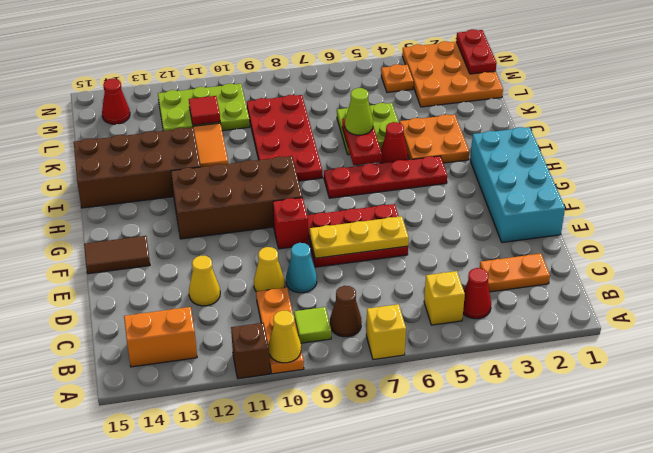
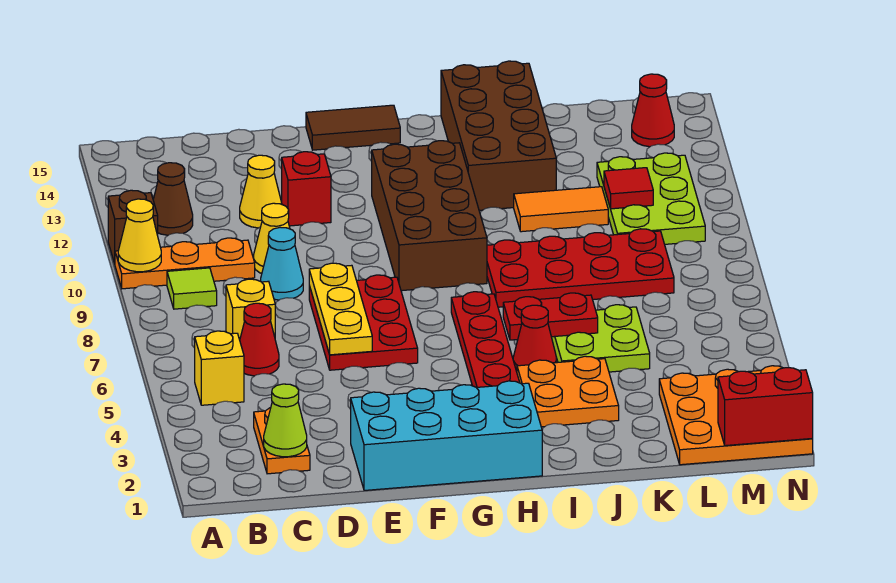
yellow 1x1 brick [366,304,406,360] -> yellow 1x1 brick moved to [226,279,275,340]
red 1x1 cone [463,268,491,319] -> red 1x1 cone moved to [240,303,279,376]
brown 1x1 cone [330,286,361,337] -> brown 1x1 cone moved to [153,163,193,235]
orange 1x2 brick [124,307,197,367] -> none
red 1x1 brick [273,198,308,249] -> red 1x1 brick moved to [282,152,331,226]
brown 1x2 tile [84,236,150,274] -> brown 1x2 tile turned to [306,105,400,150]
lime 1x1 cone [345,88,373,135] -> lime 1x1 cone moved to [264,384,307,457]
red 1x2 plate [456,29,497,74] -> red 1x2 brick [718,368,813,446]
orange 1x1 plate [381,64,413,93] -> none

